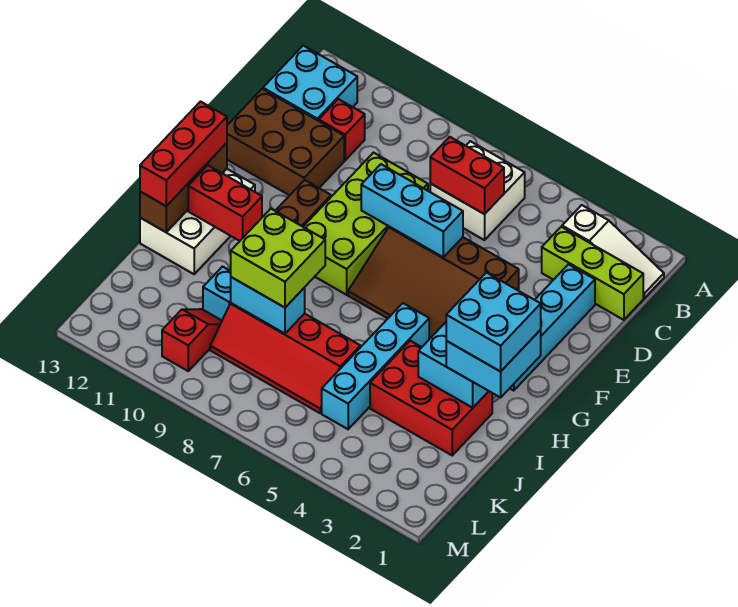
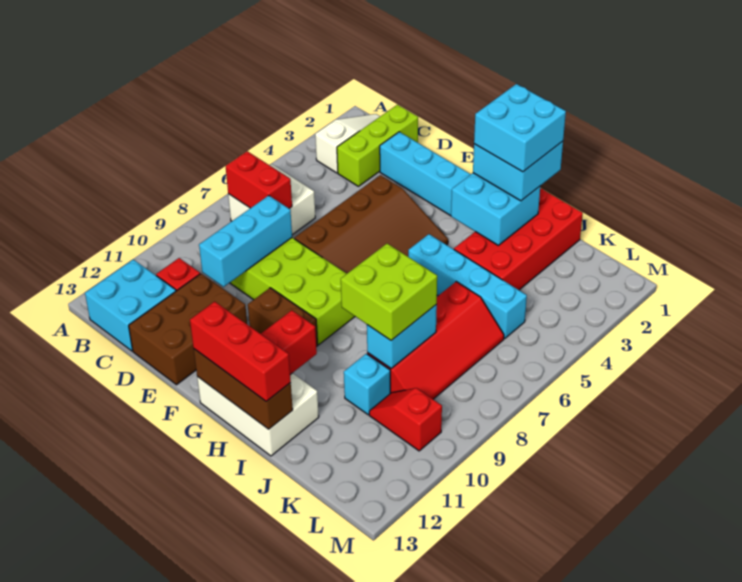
red 1x2 brick [430,137,504,214] -> red 1x2 brick turned to [226,151,292,208]
cyan 1x3 brick [361,164,463,257] -> cyan 1x3 brick moved to [199,196,292,287]
red 2x3 brick [370,341,492,455] -> red 2x4 brick [454,188,583,290]

